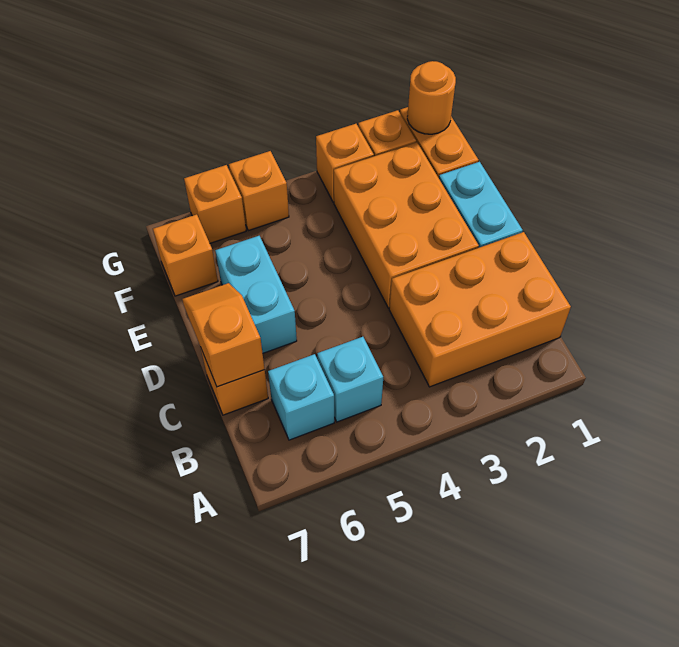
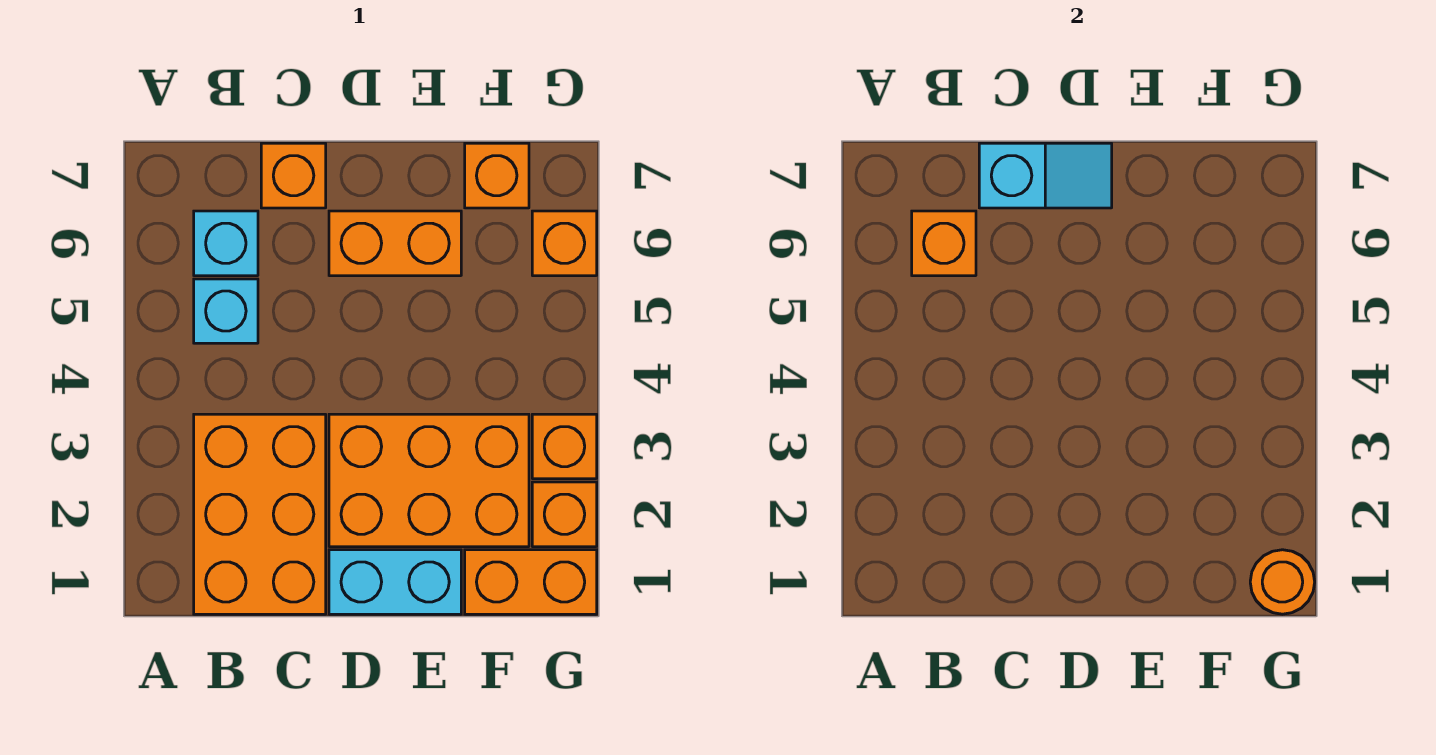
orange 1x2 slope [182,283,265,387] -> cyan 1x2 slope [979,143,1112,208]
cyan 1x2 brick [215,236,297,353] -> orange 1x2 brick [329,211,461,276]
orange 1x1 brick [229,151,289,231] -> orange 1x1 brick moved to [912,211,976,276]

